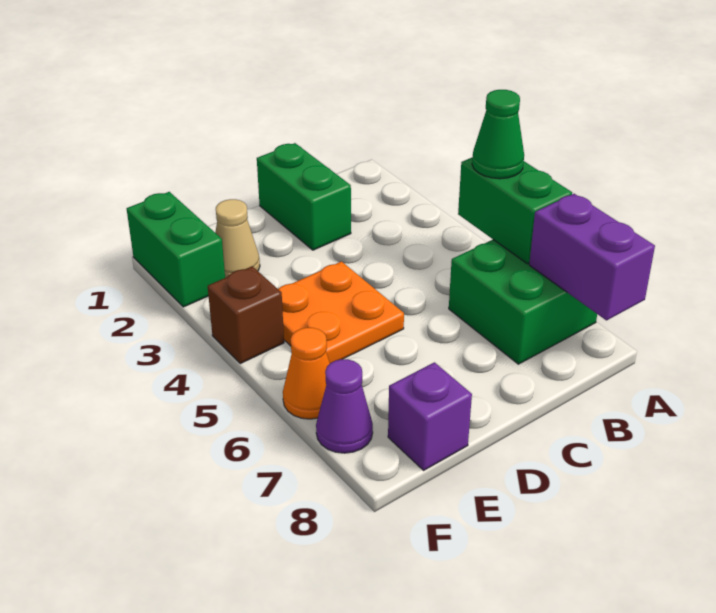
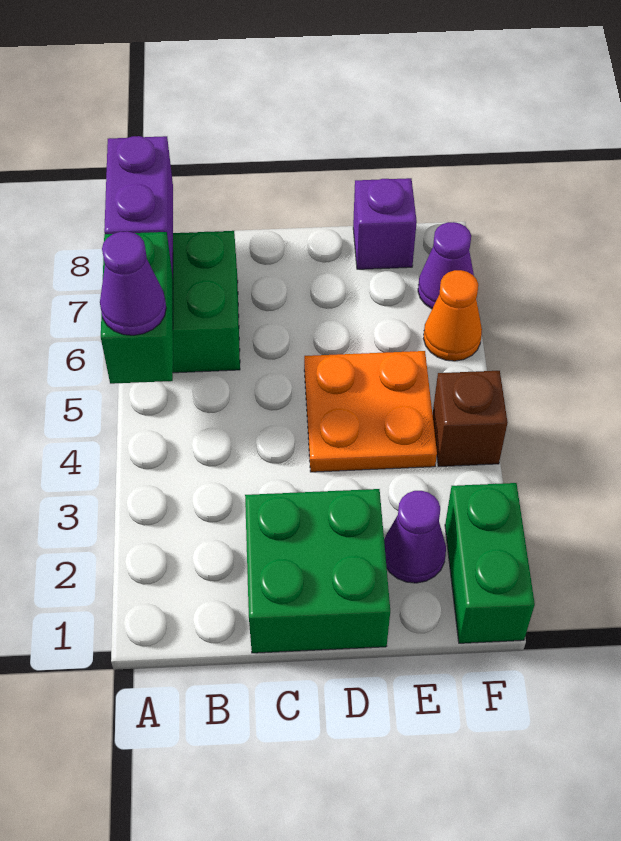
green 1x1 cone [472,90,524,179] -> purple 1x1 cone [100,231,166,335]
green 1x2 brick [257,143,351,250] -> green 2x2 brick [245,489,390,653]
tan 1x1 cone [215,199,260,278] -> purple 1x1 cone [384,491,446,583]

